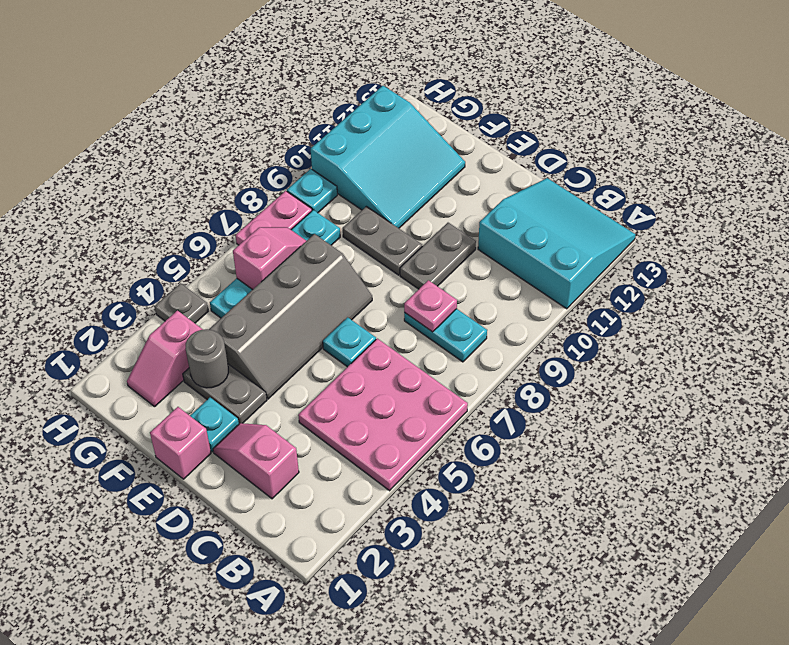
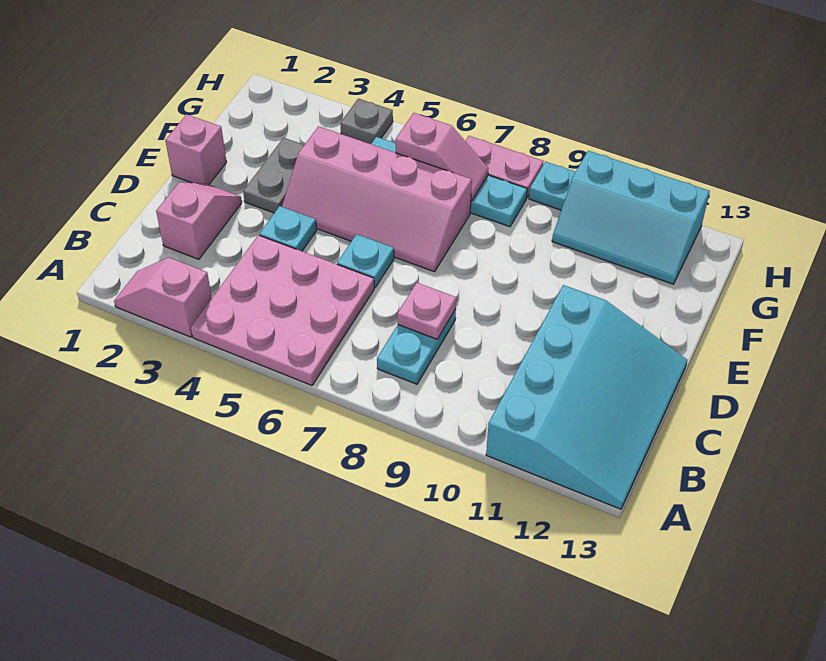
cyan 3x3 slope [478,178,635,309] -> cyan 3x4 slope [486,285,687,509]
grey 1x2 plate [400,223,476,289] -> none
cyan 1x1 plate [190,398,239,452] -> cyan 1x1 plate moved to [259,206,317,251]
grey 2x4 slope [209,234,372,399] -> pink 2x4 slope [282,126,472,272]
grey 1x2 plate [343,206,422,275] -> none
grey 1x1 round brick [186,329,228,388] -> none
cyan 3x3 slope [311,86,465,228] -> cyan 2x3 slope [552,151,710,284]
pink 1x2 slope [127,311,203,407] -> pink 1x2 slope moved to [114,257,212,337]

